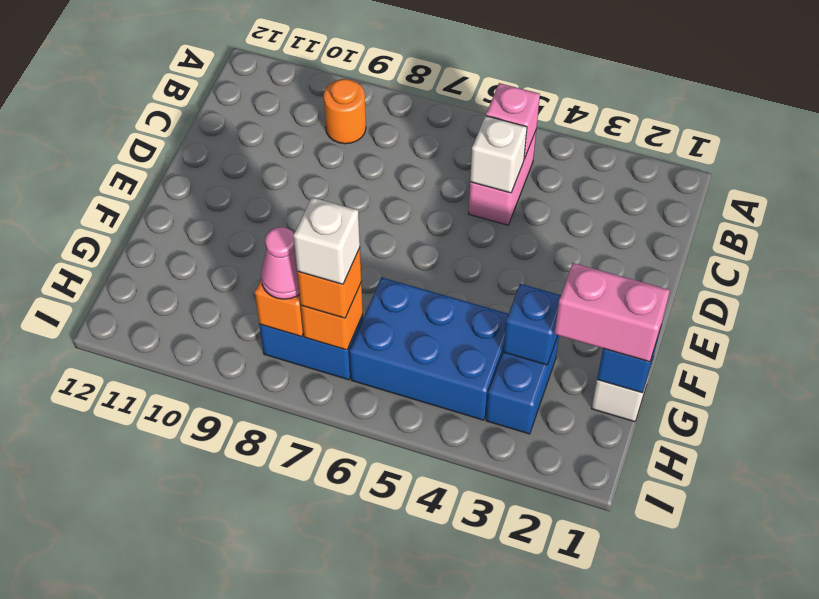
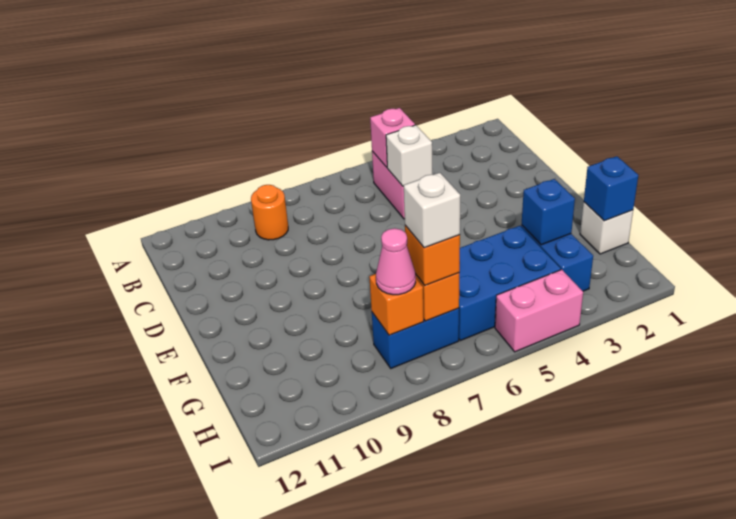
pink 1x2 brick [554,263,670,362] -> pink 1x2 brick moved to [495,270,583,352]

